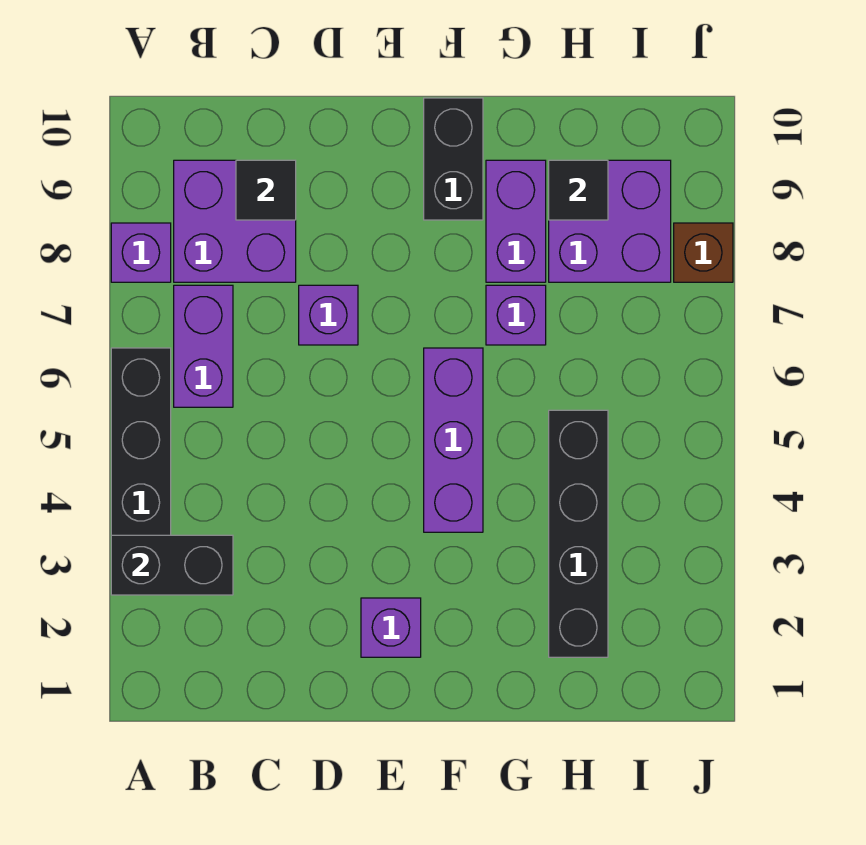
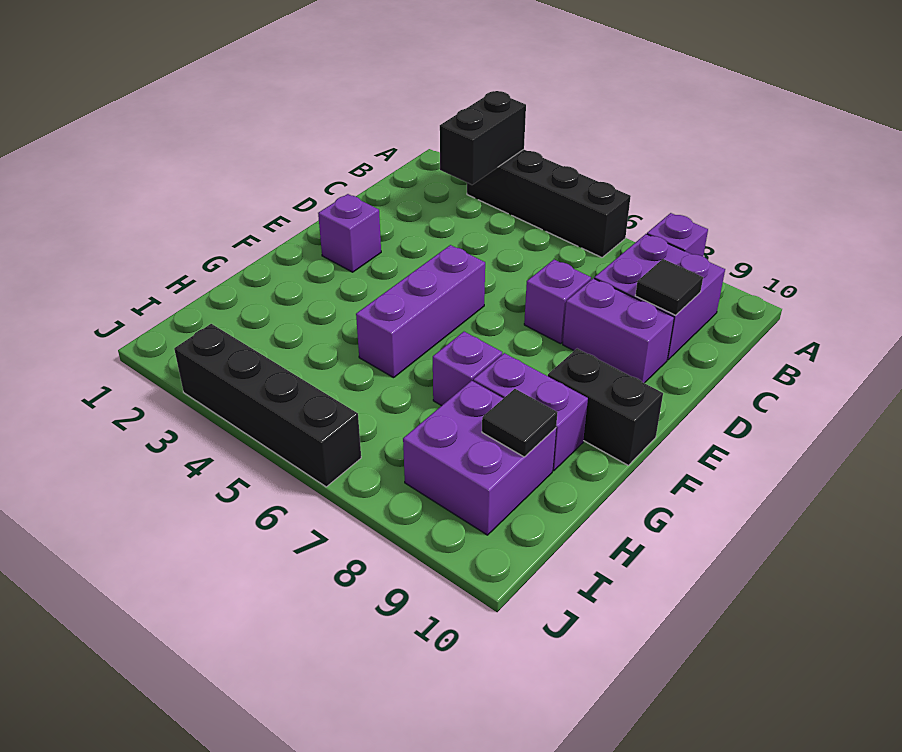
purple 1x2 brick [174,285,233,407] -> purple 1x2 brick moved to [563,278,674,383]
purple 1x3 brick [424,348,483,532] -> purple 1x3 brick turned to [356,245,485,378]
black 1x4 brick [549,410,608,657] -> black 1x4 brick moved to [174,324,361,487]
brown 1x1 brick [674,223,733,282] -> none

